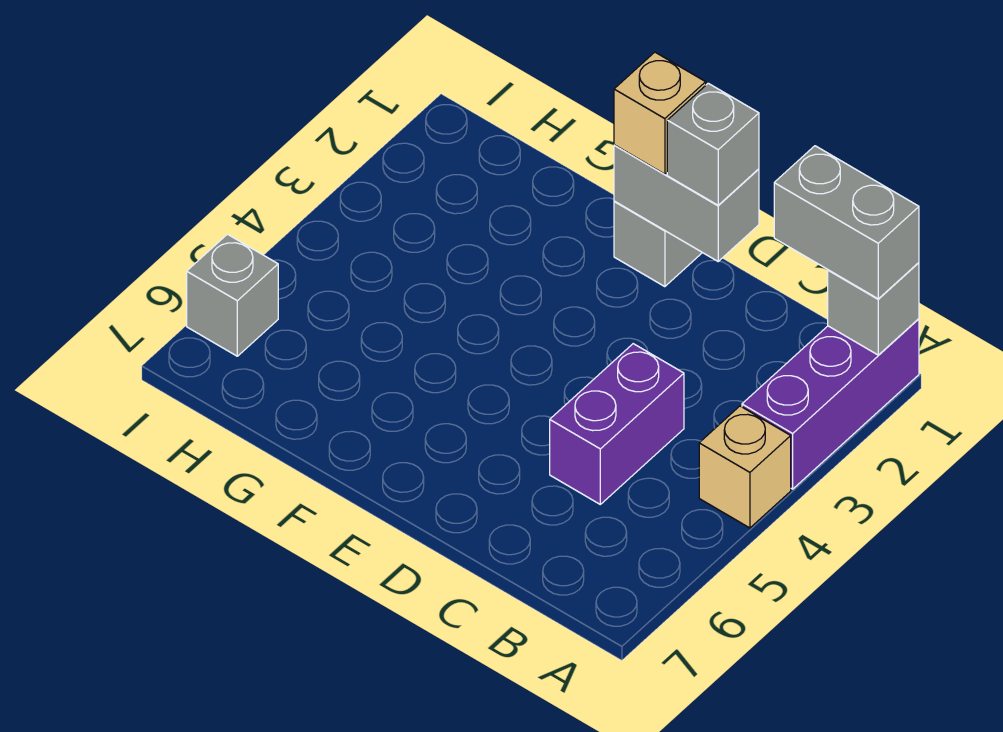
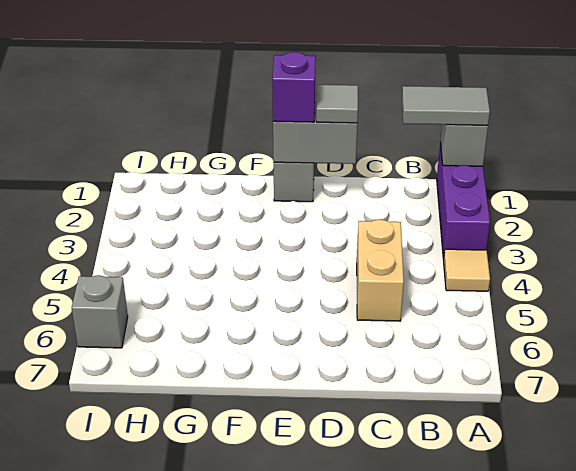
grey 1x2 brick [774,146,919,299] -> grey 1x2 tile [402,86,490,125]
tan 1x1 brick [699,406,791,528] -> tan 1x1 tile [443,249,490,291]
purple 1x2 brick [550,344,684,504] -> tan 1x2 brick [357,219,404,321]
grey 1x1 brick [667,83,759,205] -> grey 1x1 tile [316,85,358,123]
tan 1x1 brick [614,52,706,174] -> purple 1x1 brick [272,52,316,122]

